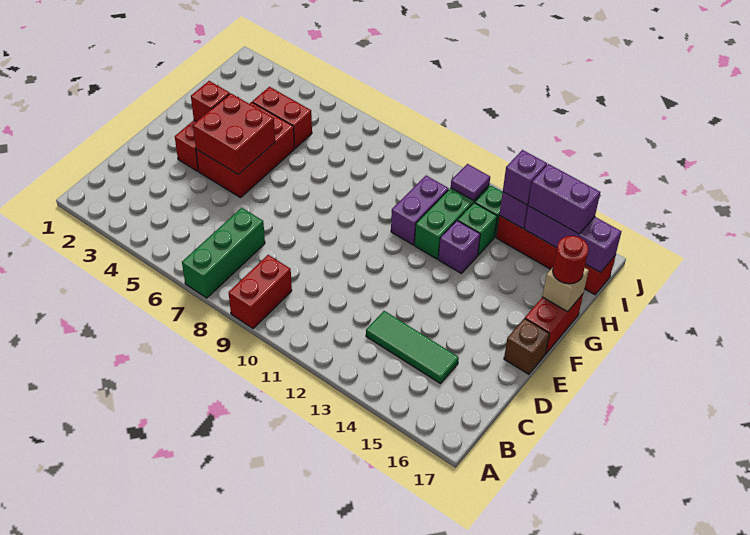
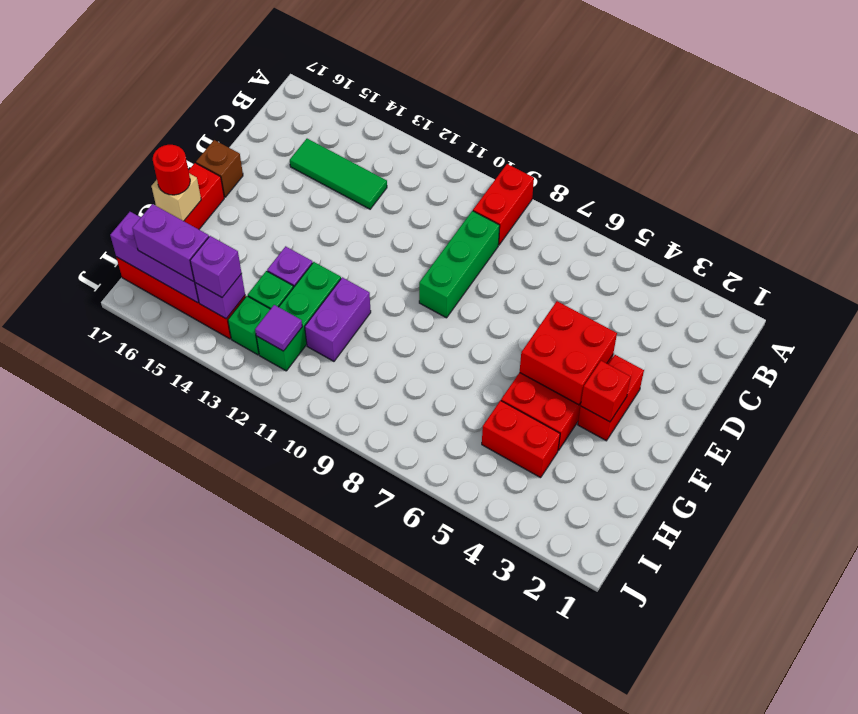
green 1x3 brick [182,208,265,298] -> green 1x3 brick moved to [419,211,500,318]

